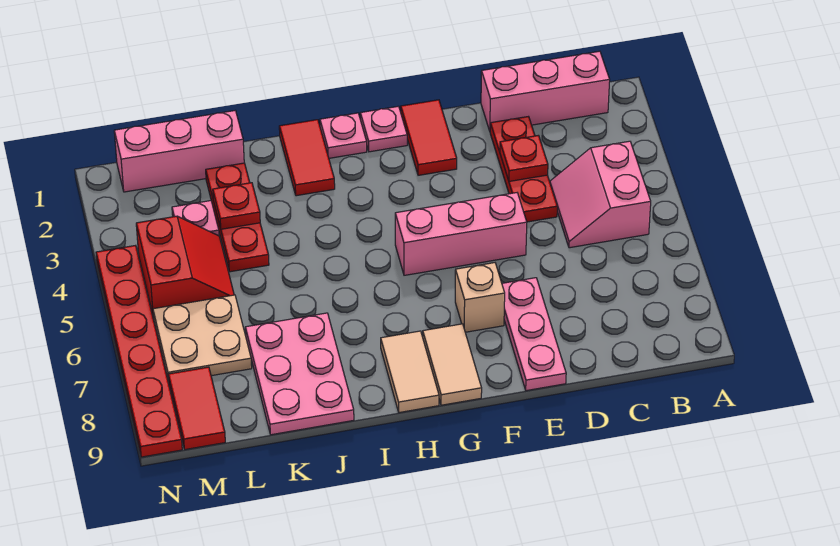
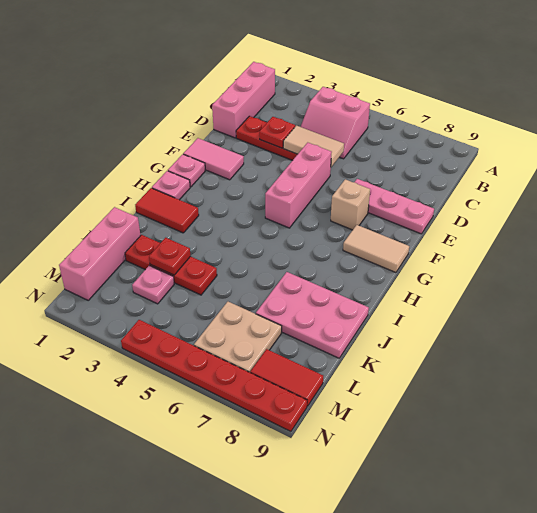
red 1x2 tile [401,100,457,175] -> pink 1x2 tile [183,138,244,180]
tan 1x2 tile [381,331,439,413] -> tan 1x2 tile moved to [283,126,344,167]
red 2x2 slope [136,216,234,315] -> none

